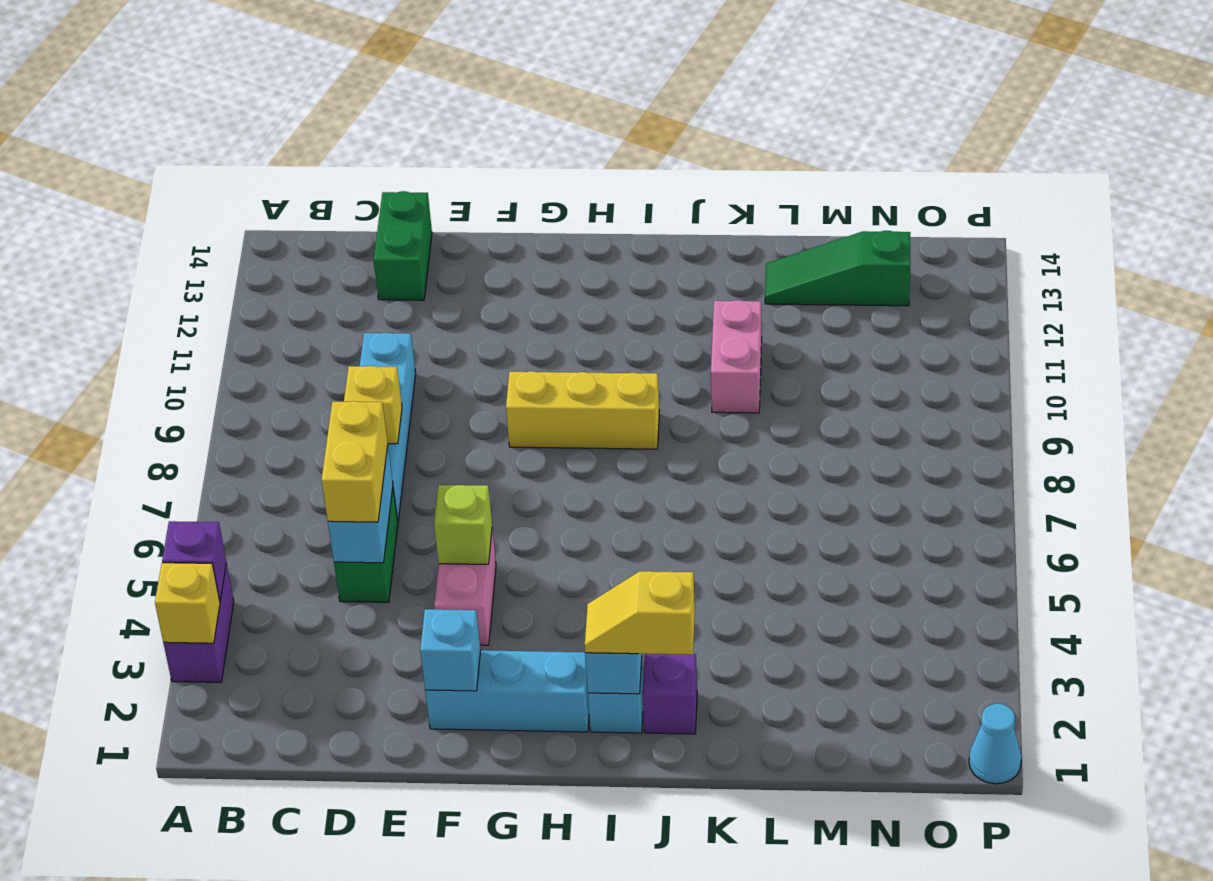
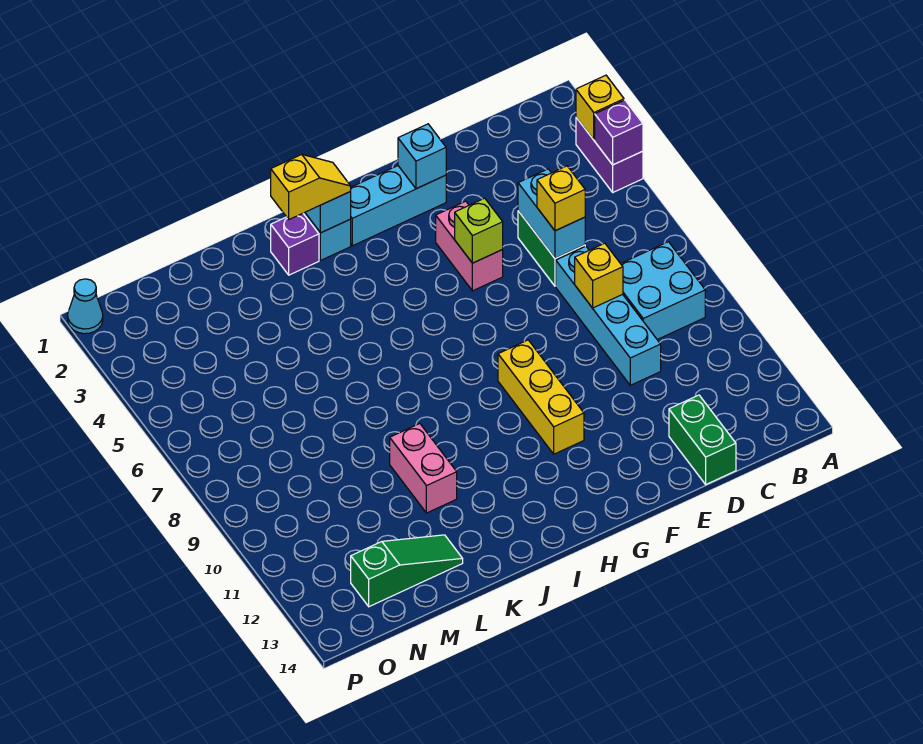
none -> cyan 2x2 brick [621,242,705,340]
yellow 1x2 brick [322,401,388,522] -> yellow 1x1 brick [537,166,585,231]
yellow 1x3 brick [506,371,659,449] -> yellow 1x3 brick turned to [498,340,584,454]

